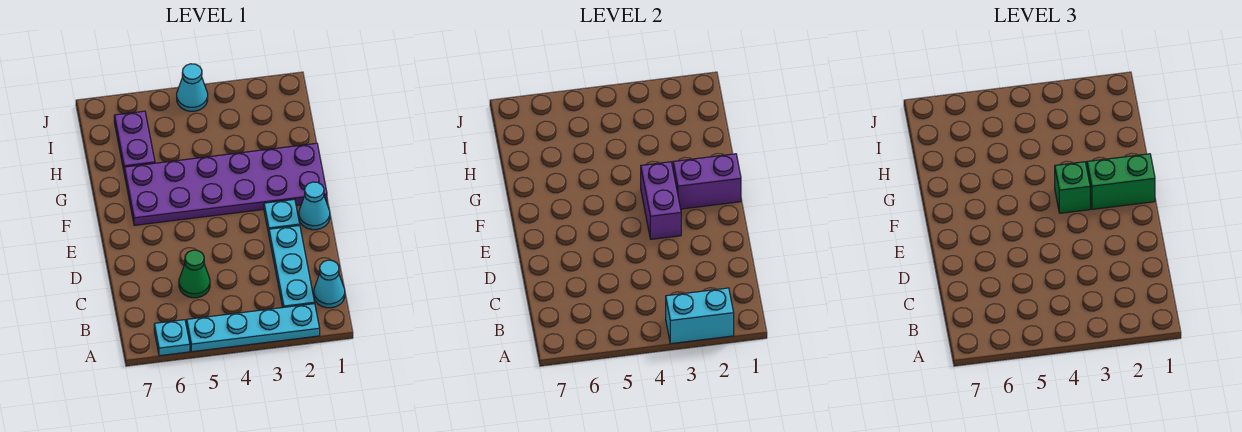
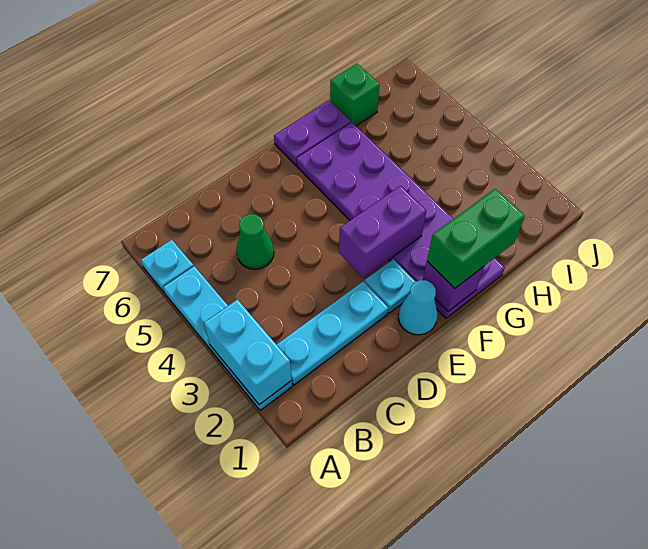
cyan 1x1 cone [314,260,345,308] -> none
purple 1x2 brick [673,154,741,209] -> purple 1x1 brick [423,261,484,311]
green 1x2 brick [1087,154,1155,209] -> green 1x2 brick turned to [427,189,525,289]
green 1x1 brick [1055,162,1090,213] -> green 1x1 brick moved to [330,64,380,126]
purple 1x2 plate [114,111,155,170] -> purple 1x2 plate moved to [274,101,351,165]
cyan 1x1 cone [177,64,208,111] -> none

